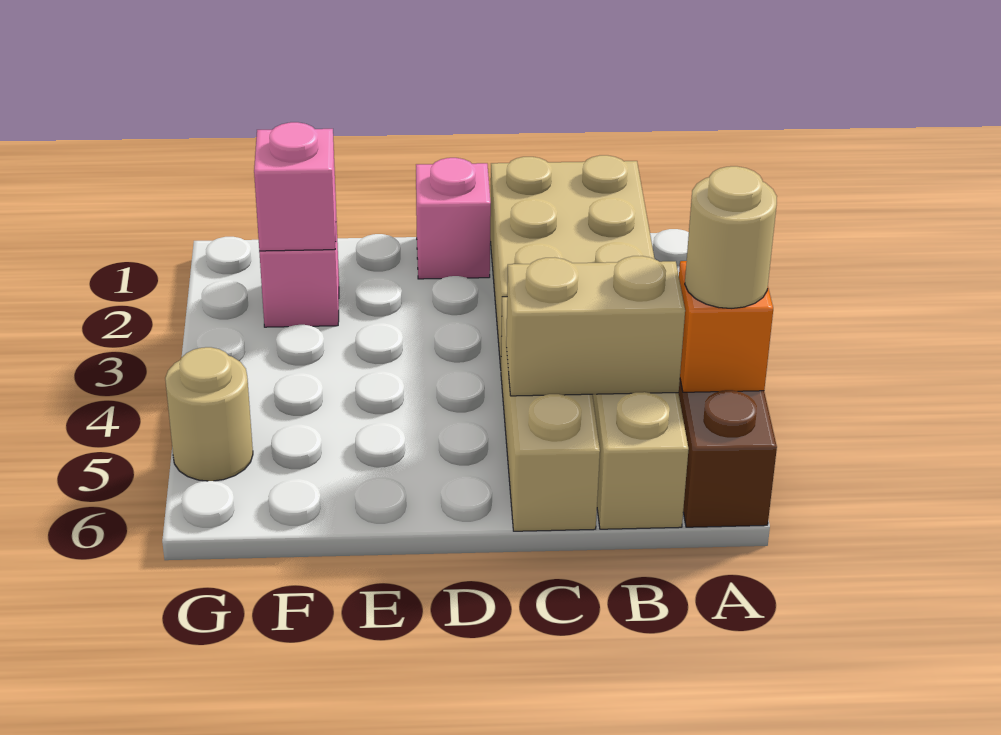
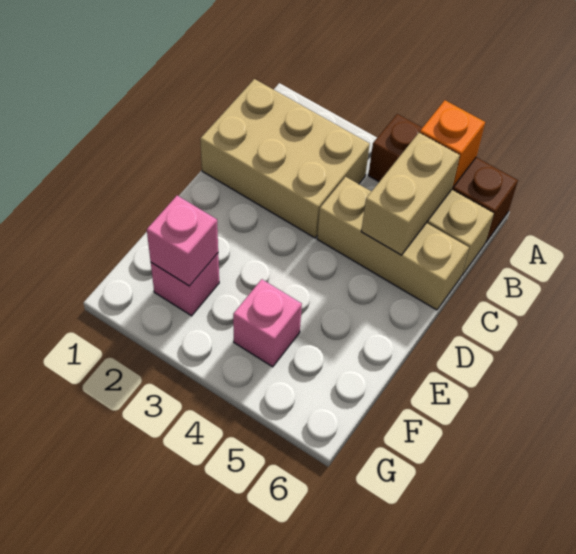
tan 1x1 round brick [685,166,777,308] -> none
pink 1x1 brick [416,158,491,279] -> pink 1x1 brick moved to [233,279,302,367]
tan 1x1 round brick [165,347,253,481] -> none

